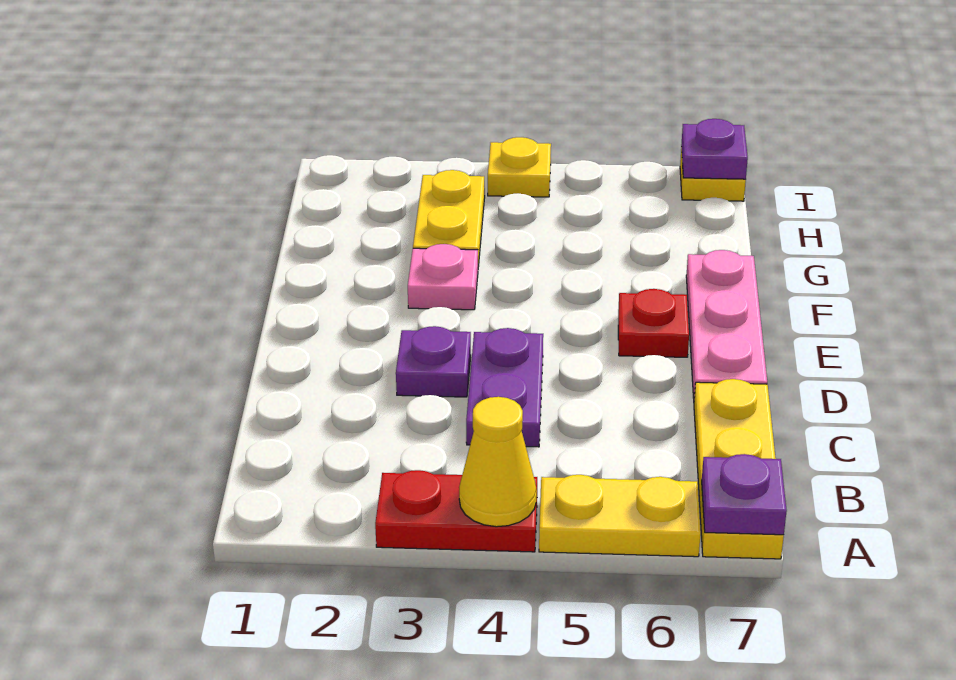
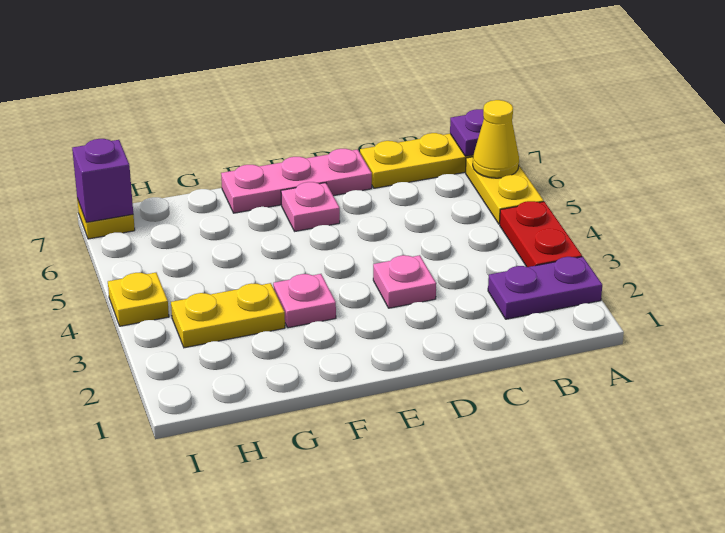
yellow 1x1 cone [459,397,537,527] -> yellow 1x1 cone moved to [473,100,519,178]
purple 1x2 plate [466,328,543,447] -> purple 1x2 plate moved to [488,257,602,319]
purple 1x1 plate [396,326,471,397] -> pink 1x1 plate [373,255,436,308]
red 1x1 plate [618,289,689,357] -> pink 1x1 plate [281,182,340,231]
purple 1x1 plate [681,119,748,179] -> purple 1x1 brick [72,139,133,222]

